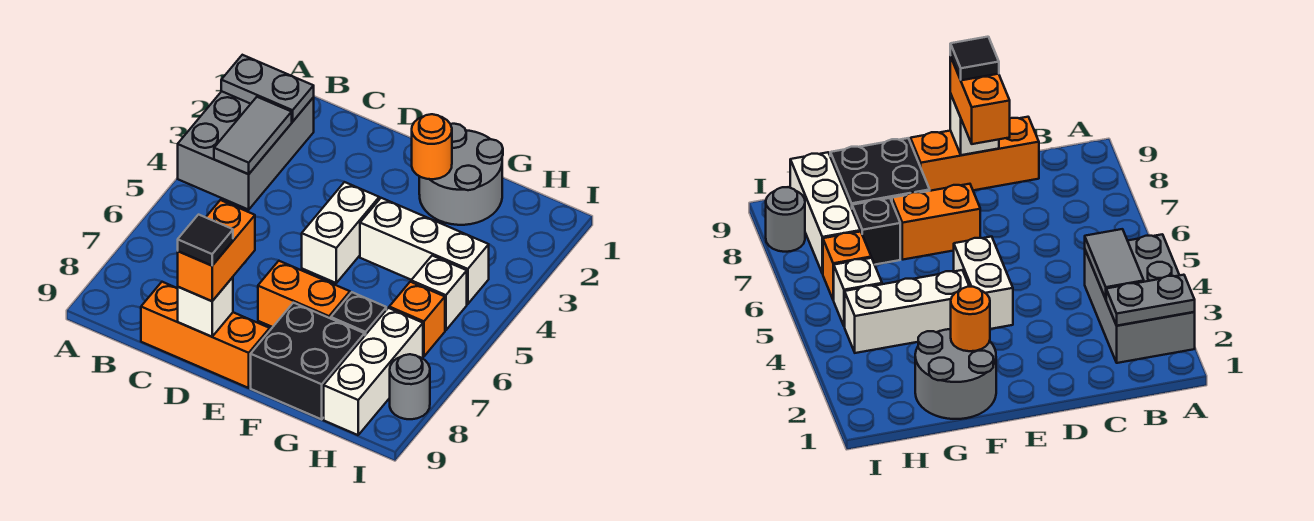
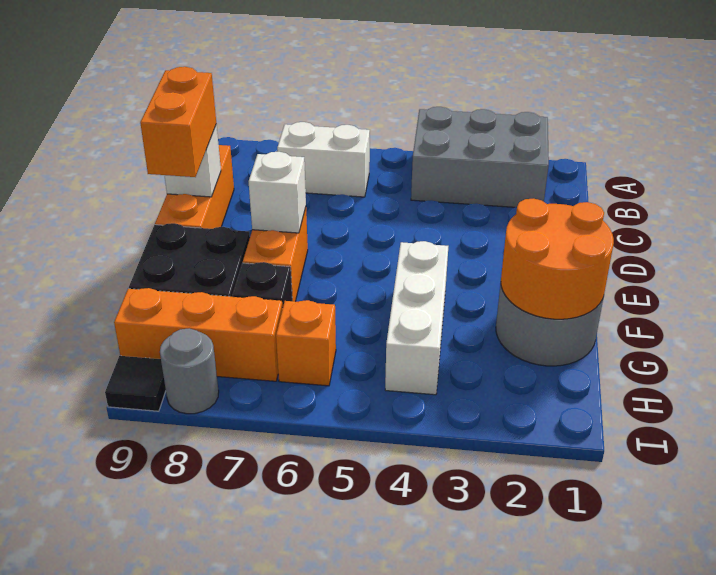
grey 1x2 plate [221,55,314,122] -> none
grey 1x2 tile [214,97,292,174] -> none
orange 1x2 brick [178,200,255,301] -> orange 1x2 brick turned to [140,67,216,177]
black 1x1 tile [178,215,233,266] -> black 1x1 tile moved to [105,356,166,411]
white 1x2 brick [302,182,379,283] -> white 1x2 brick moved to [277,122,370,197]
orange 1x1 round brick [412,114,452,179] -> orange 2x2 round brick [501,199,614,319]
white 1x1 brick [411,256,467,330] -> white 1x1 brick moved to [249,152,306,233]
white 1x3 brick [324,308,423,435] -> orange 1x3 brick [114,288,283,381]

